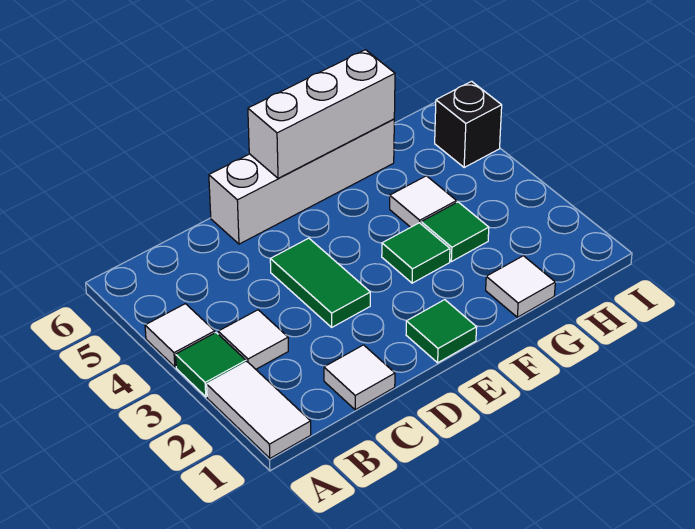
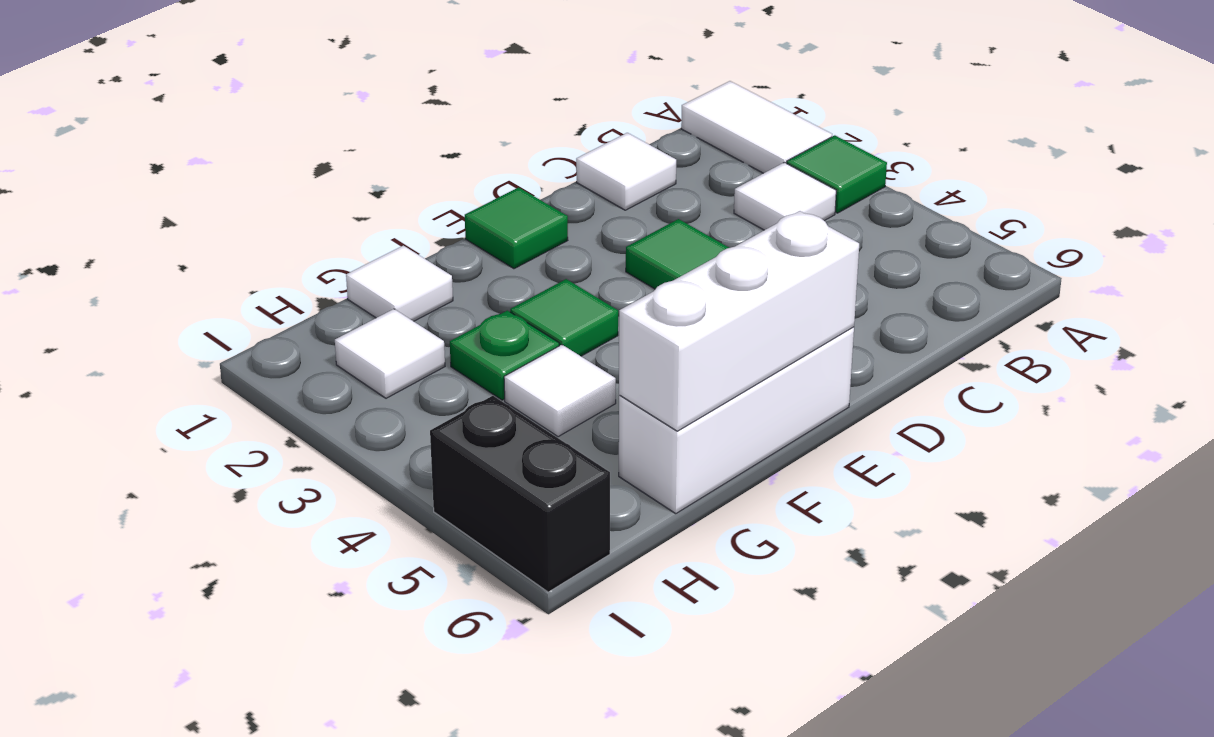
white 1x1 tile [145,304,215,367] -> white 1x1 tile moved to [335,309,445,398]
white 1x4 brick [209,119,394,244] -> white 1x3 brick [619,327,854,513]
green 1x1 tile [421,202,489,262] -> green 1x1 plate [450,310,559,400]
black 1x1 brick [435,81,502,168] -> black 1x2 brick [430,396,610,592]

